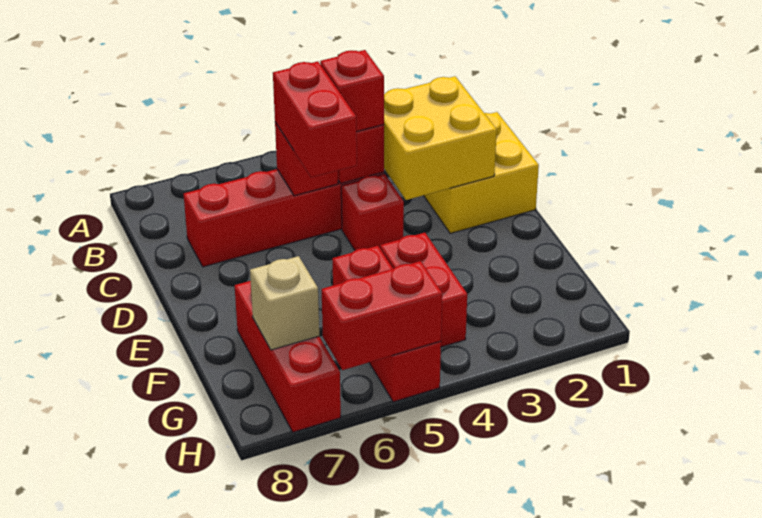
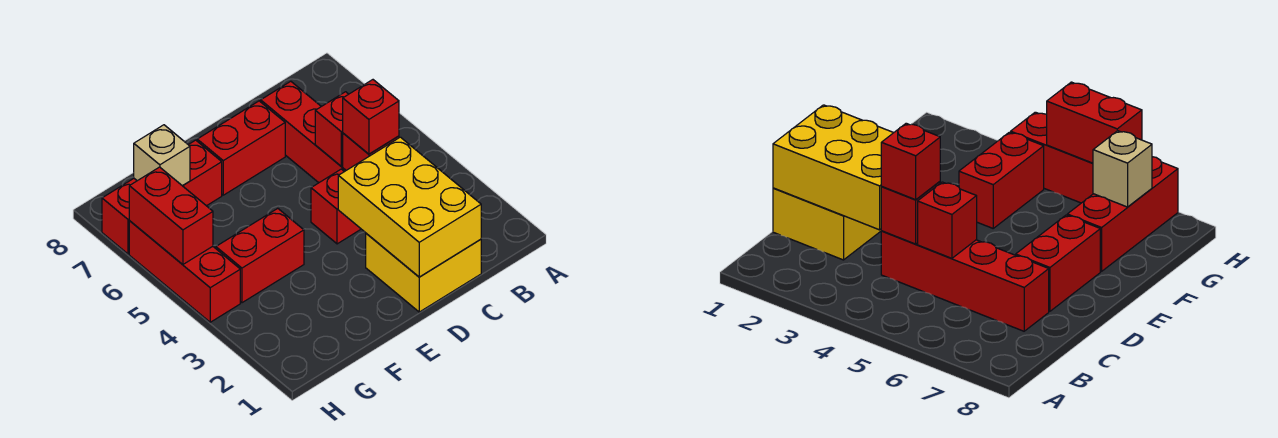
yellow 2x2 brick [384,76,497,200] -> yellow 2x3 brick [338,137,481,277]
red 1x2 brick [273,61,357,177] -> red 1x2 brick moved to [197,101,285,195]
red 1x3 brick [332,246,441,402] -> red 1x3 brick turned to [129,221,240,322]

